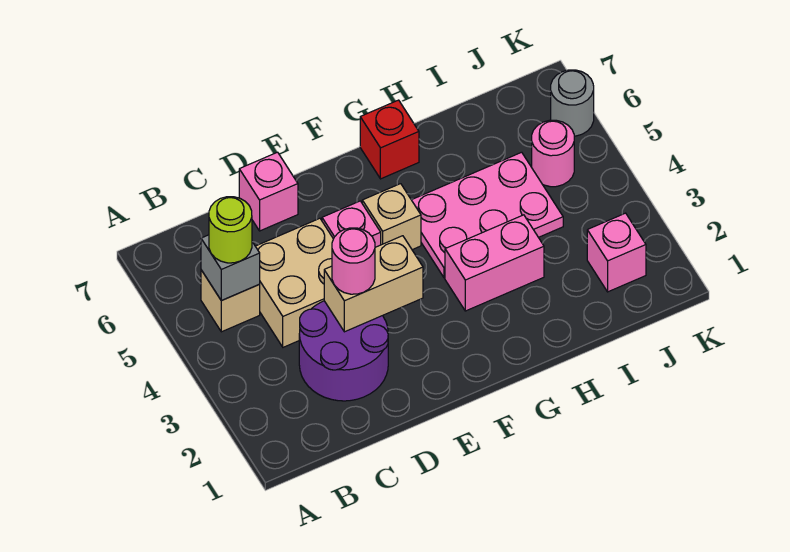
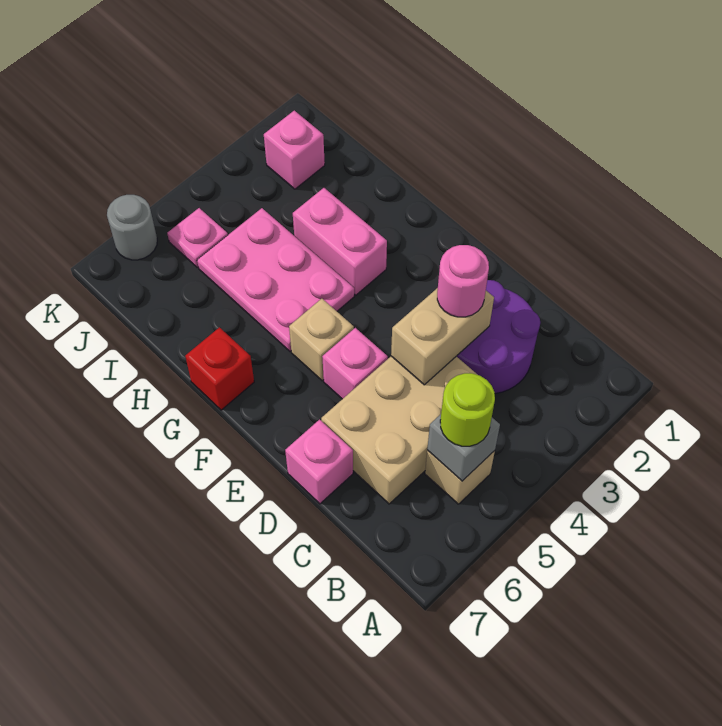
tan 2x2 brick [255,218,333,347] -> tan 2x3 brick [321,356,478,504]
tan 1x2 brick [324,236,423,332] -> tan 1x2 brick turned to [391,288,494,385]
pink 1x1 round brick [532,120,574,187] -> pink 1x1 plate [167,208,228,267]

